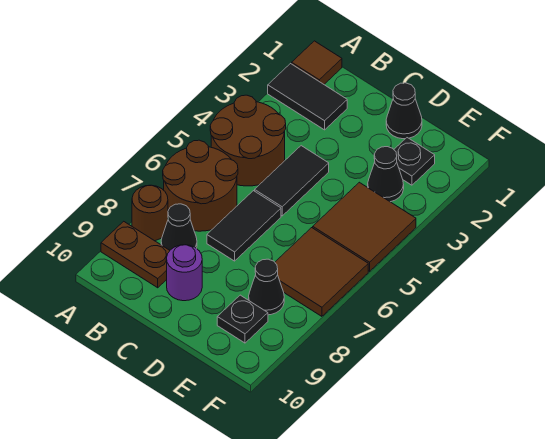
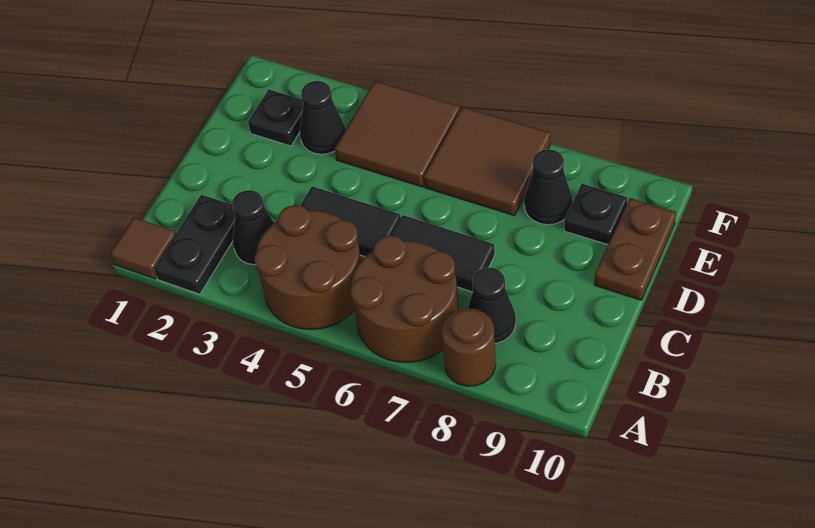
black 1x2 tile [268,64,347,130] -> black 1x2 plate [154,195,235,294]
brown 1x2 plate [101,221,170,288] -> brown 1x2 plate moved to [594,198,676,300]
purple 1x1 round brick [167,245,202,301] -> none
black 1x1 cone [386,83,422,139] -> black 1x1 cone moved to [232,190,274,265]

